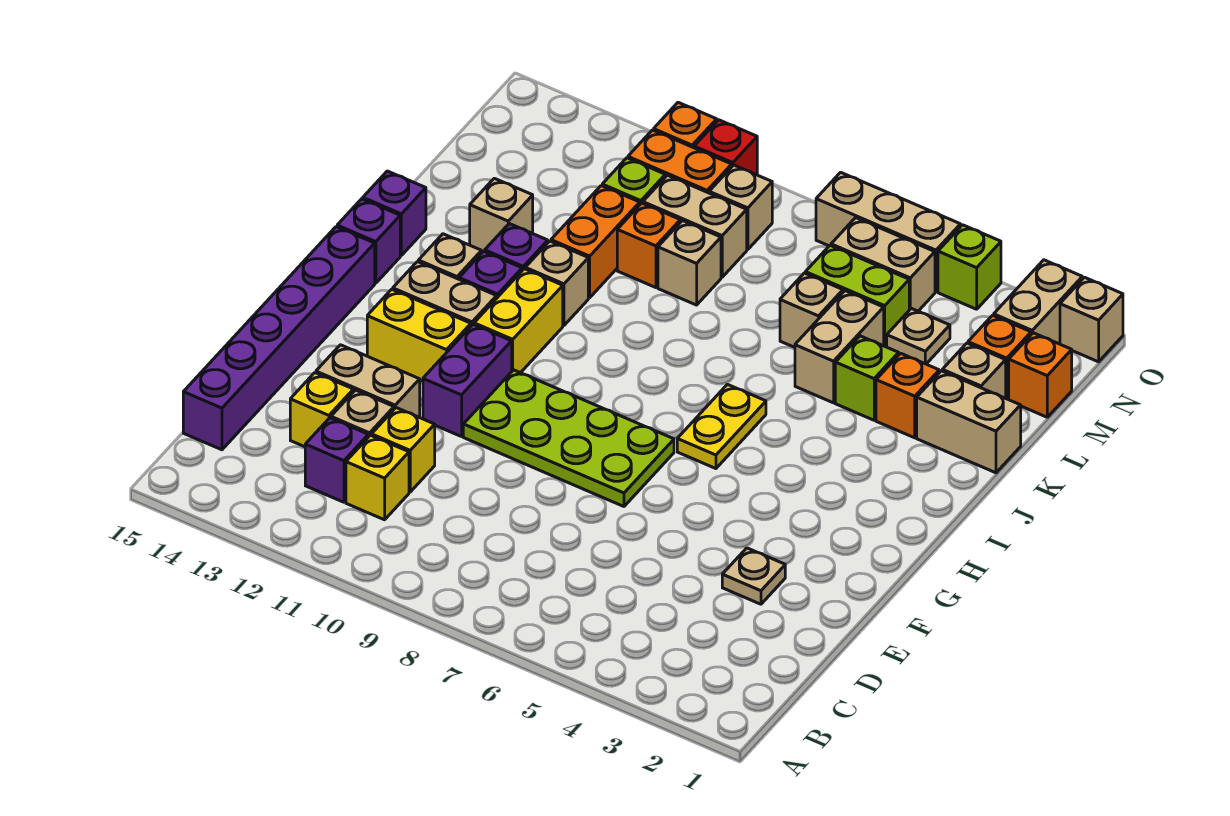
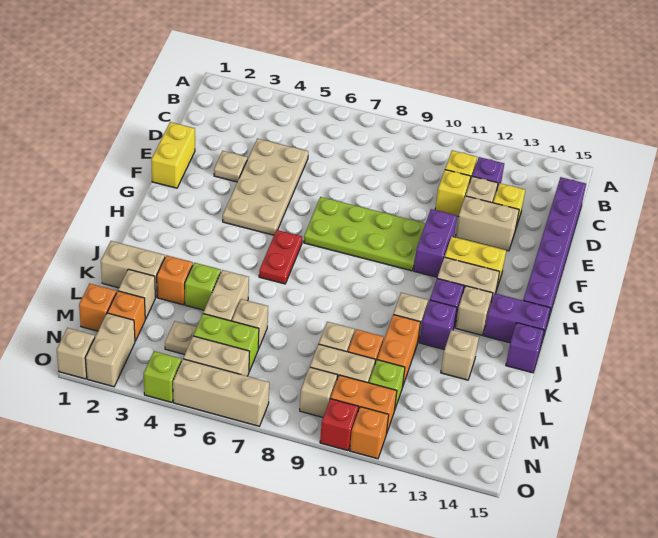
none -> tan 2x4 plate [223,139,308,235]
yellow 1x2 plate [677,384,766,469] -> red 1x2 plate [259,230,302,284]
yellow 1x2 brick [474,269,563,373] -> yellow 1x2 brick moved to [151,122,195,188]
purple 1x1 brick [337,199,400,283] -> purple 1x2 brick [484,293,550,345]

